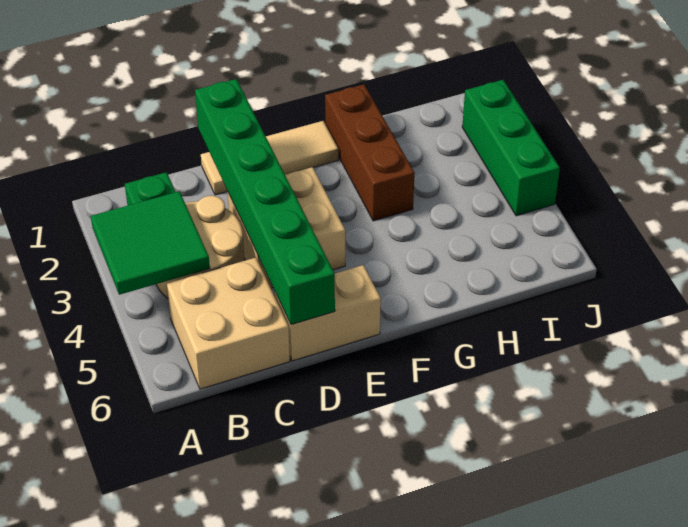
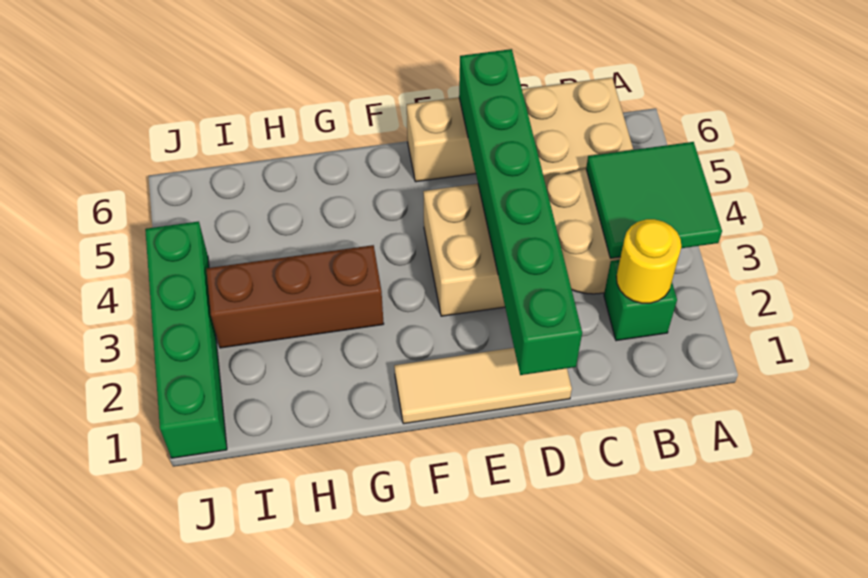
none -> yellow 1x1 round brick [616,219,681,303]
brown 1x3 brick [325,84,415,221] -> brown 1x3 brick turned to [206,245,384,348]
green 1x3 brick [462,80,560,216] -> green 1x4 brick [145,221,227,458]

